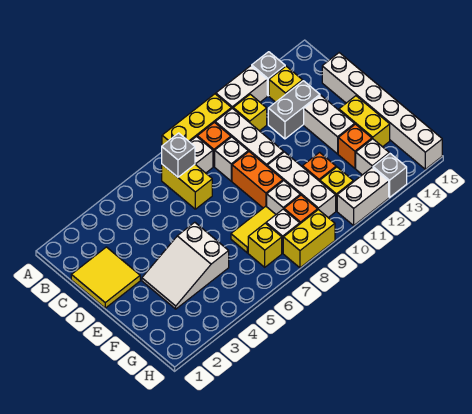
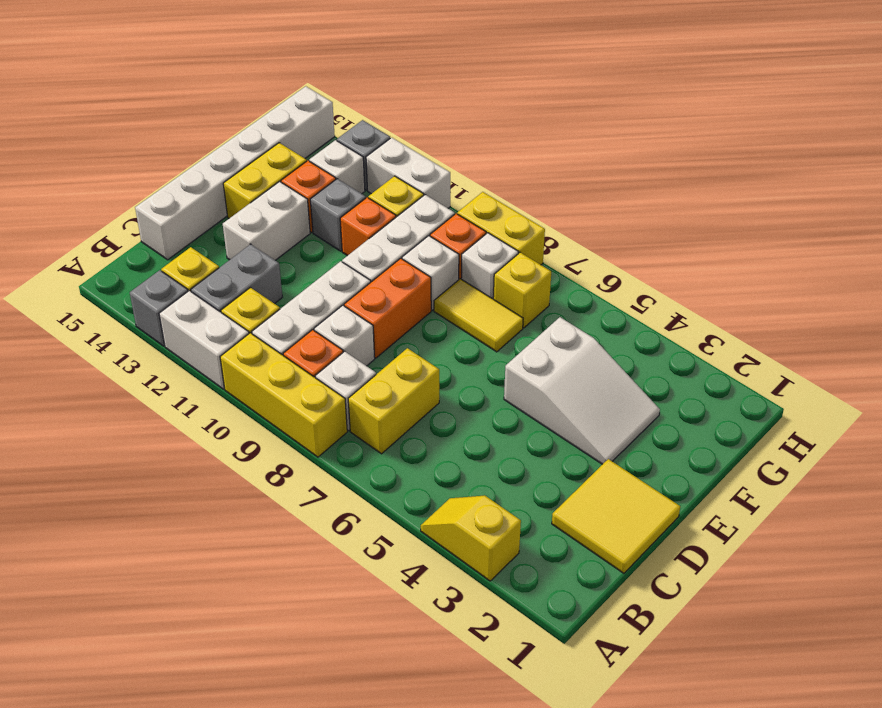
none -> yellow 1x2 slope [421,495,521,581]
grey 1x1 brick [162,133,195,177] -> grey 1x1 brick moved to [310,179,366,251]
grey 1x2 brick [268,81,320,139] -> grey 1x2 brick turned to [191,244,282,312]

